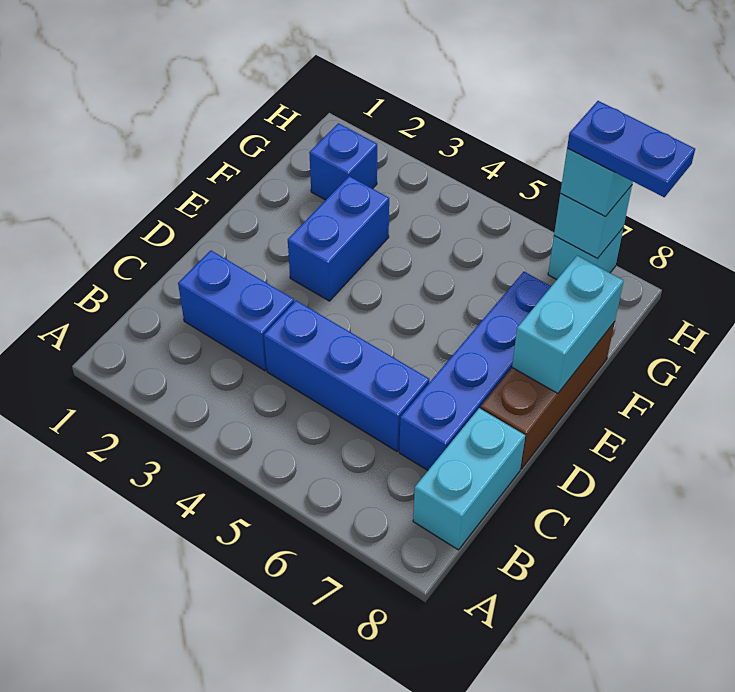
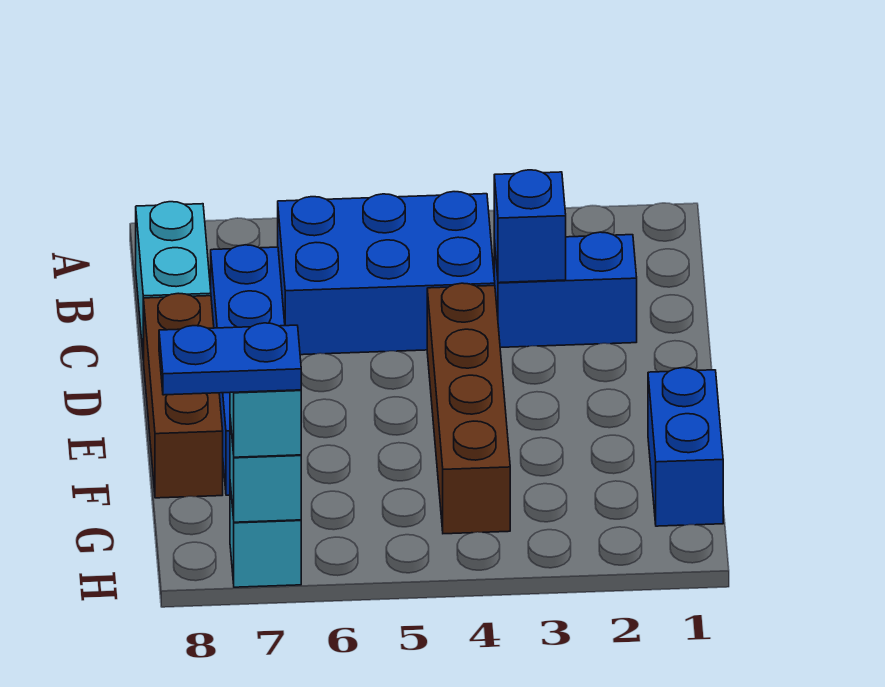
blue 1x3 brick [264,301,429,451] -> blue 2x3 brick [278,192,495,355]
none -> brown 1x4 brick [427,283,510,534]
blue 1x2 brick [288,176,389,301] -> blue 1x2 brick moved to [648,368,723,526]
cyan 1x2 brick [512,255,624,393] -> none
blue 1x1 brick [309,123,377,200] -> blue 1x1 brick moved to [494,170,566,283]

